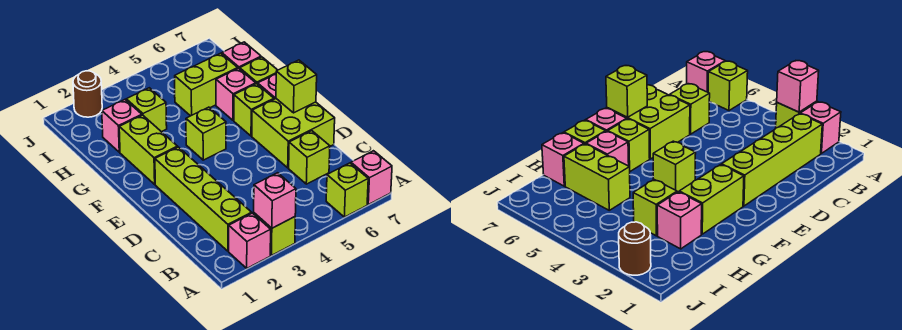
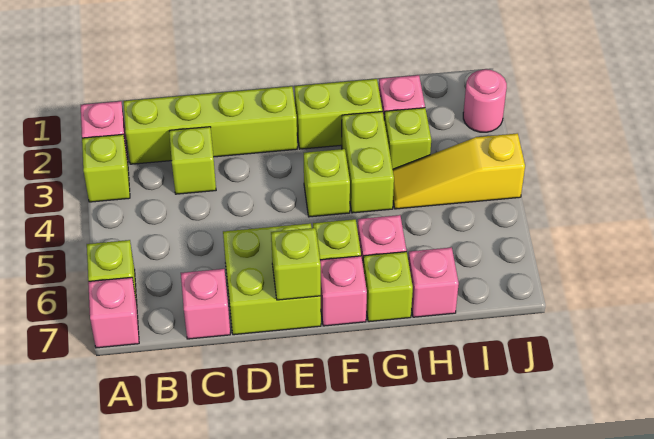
pink 1x1 brick [254,173,296,228] -> pink 1x1 brick moved to [181,269,230,339]
lime 1x1 brick [289,131,330,184] -> lime 1x1 brick moved to [169,127,216,194]
none -> yellow 1x3 slope [393,133,525,209]
lime 1x2 brick [175,53,238,116] -> lime 1x2 brick moved to [342,112,394,213]
brown 1x1 round brick [73,71,102,117] -> pink 1x1 round brick [463,69,507,132]

